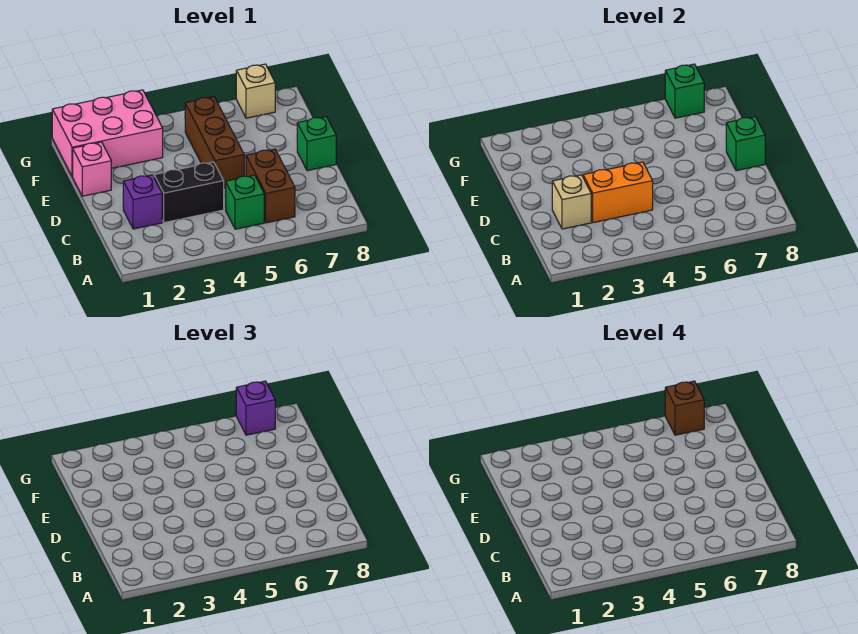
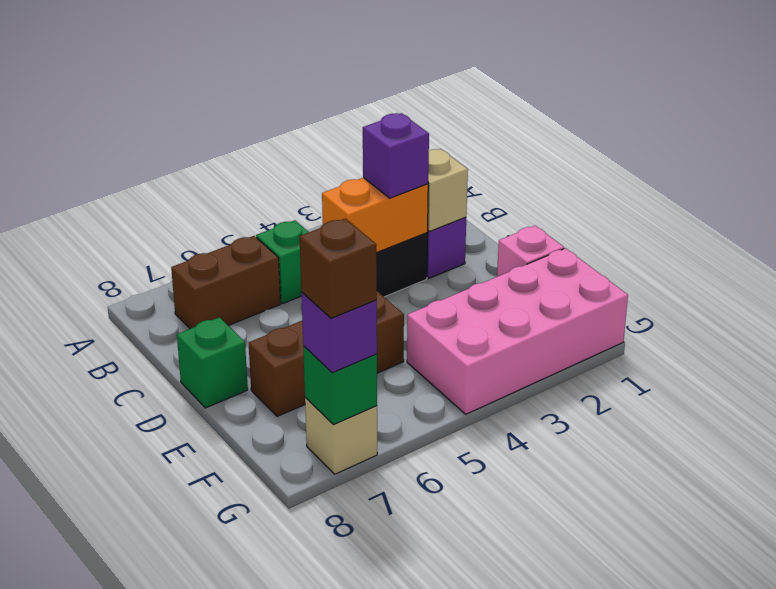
brown 1x2 brick [246,149,295,223] -> brown 1x2 brick turned to [171,236,281,329]
none -> purple 1x1 brick [363,113,429,198]
brown 1x3 brick [185,97,244,188] -> brown 1x3 brick turned to [249,291,404,416]
green 1x1 brick [726,117,765,171] -> none
pink 2x3 brick [52,90,163,177] -> pink 2x4 brick [407,248,628,414]

